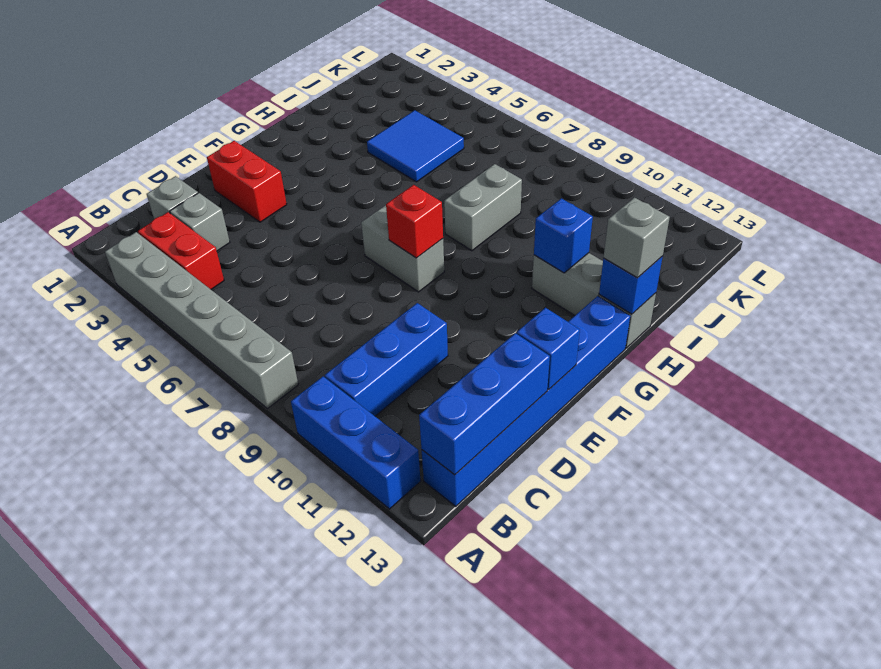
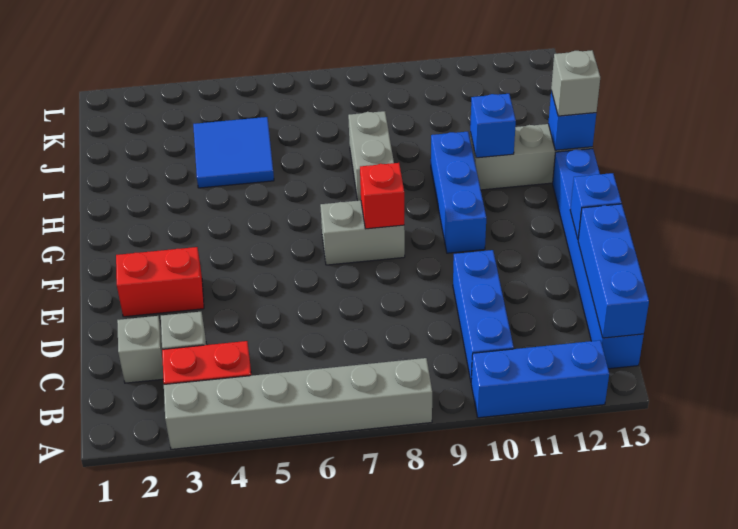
none -> blue 1x3 brick [431,132,486,253]

